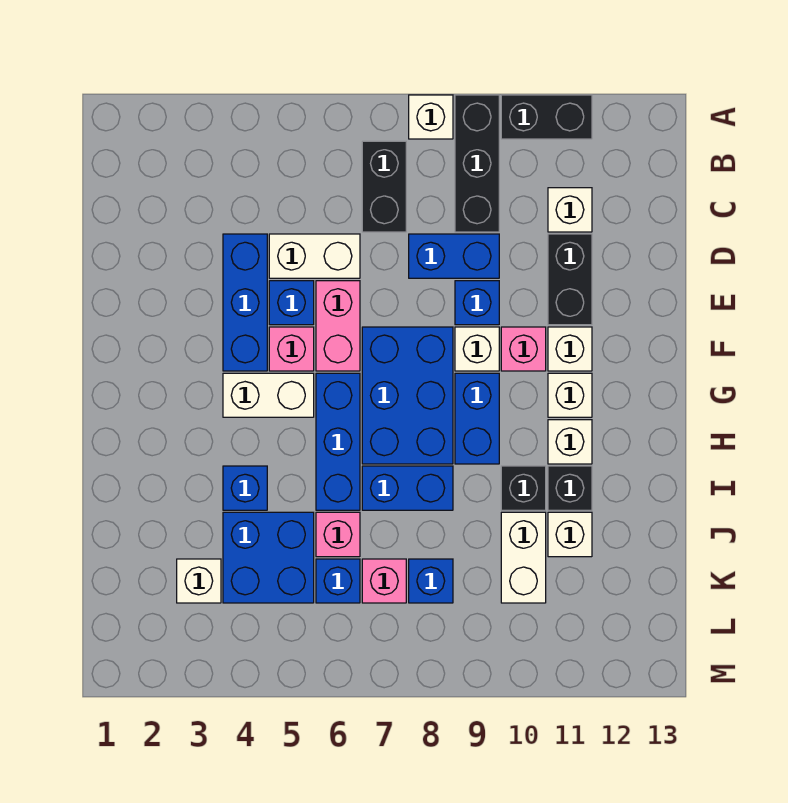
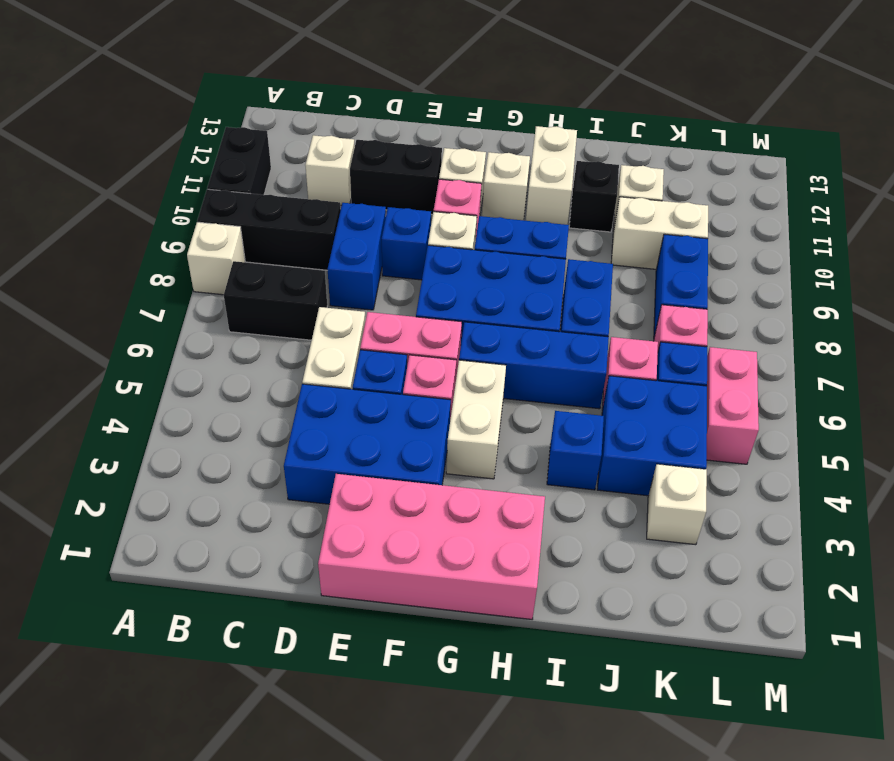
blue 1x3 brick [223,234,267,371] -> blue 2x3 brick [284,384,451,504]
none -> pink 2x4 brick [318,474,545,619]
white 1x1 brick [548,420,592,464] -> white 1x2 brick [526,126,577,225]
black 1x1 brick [501,466,546,510] -> none
blue 1x1 brick [409,559,453,603] -> blue 1x2 brick [654,234,708,336]
none -> pink 1x2 brick [707,347,759,464]

